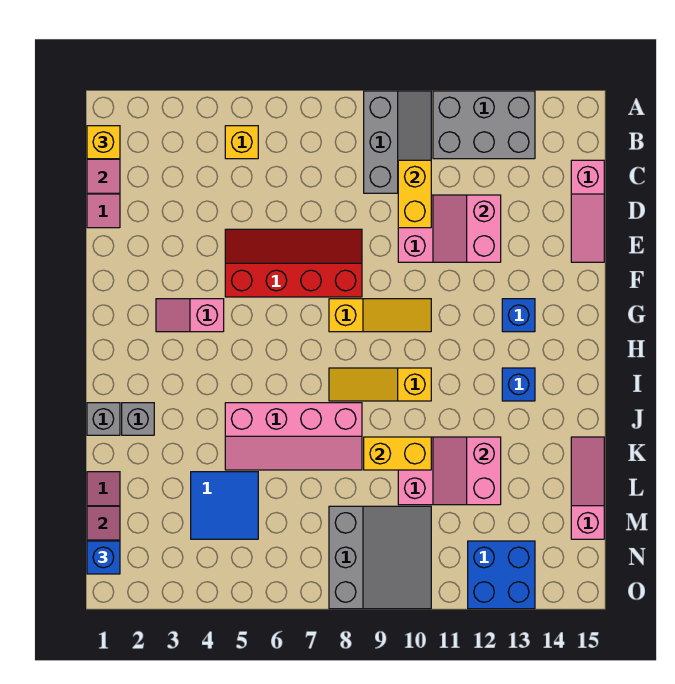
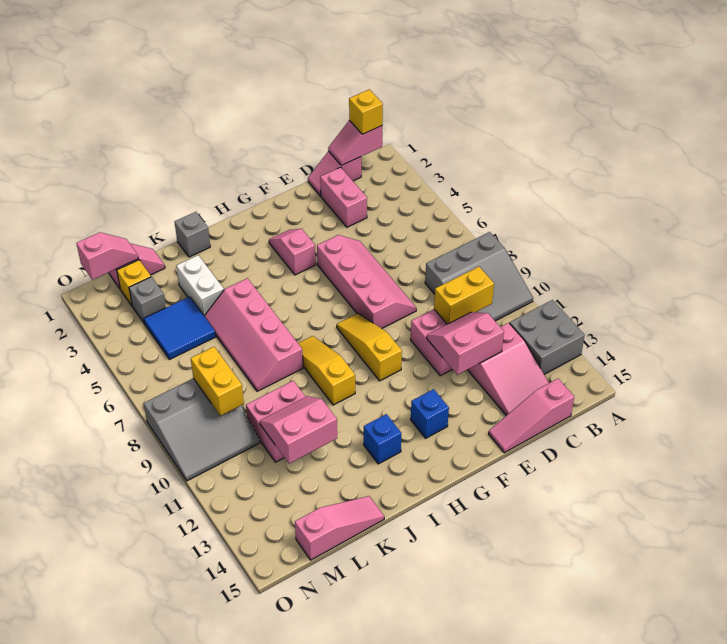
grey 2x3 slope [364,91,431,193] -> grey 3x3 slope [425,232,533,321]
grey 2x3 brick [433,91,535,159] -> grey 2x2 brick [510,300,585,374]
yellow 1x1 brick [225,126,258,159] -> yellow 1x1 brick moved to [117,260,151,306]
none -> pink 2x3 slope [468,323,549,416]
none -> pink 1x2 brick [320,167,367,227]
red 2x4 slope [225,229,362,297] -> pink 2x4 slope [317,235,416,329]
yellow 1x3 slope [329,299,431,332] -> yellow 1x3 slope turned to [337,314,402,381]
grey 1x1 brick [122,403,154,435] -> grey 1x1 brick moved to [129,277,166,324]
none -> white 1x2 brick [176,255,224,315]
yellow 1x2 brick [364,437,431,470] -> yellow 1x2 brick moved to [191,347,244,416]
blue 1x1 brick [87,541,120,574] -> none
blue 2x2 brick [468,541,535,609] -> none

